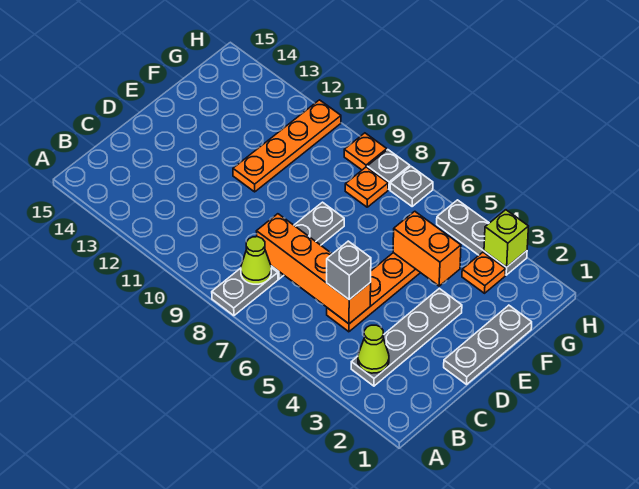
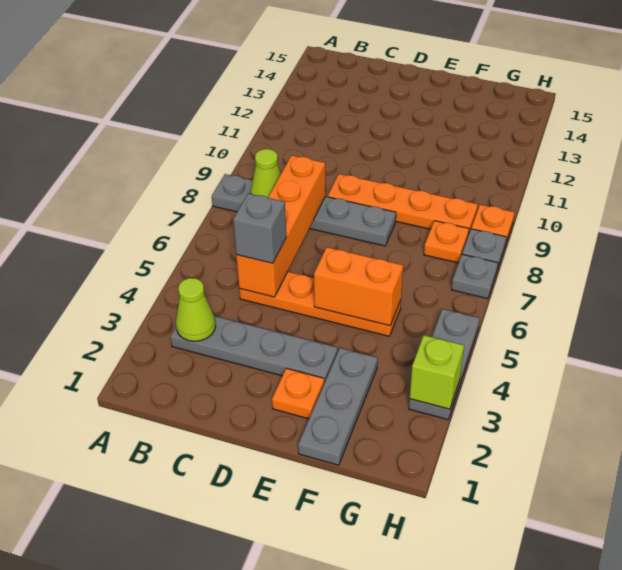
grey 1x3 plate [444,305,532,384] -> grey 1x3 plate turned to [298,348,378,465]
orange 1x4 plate [233,100,341,192] -> orange 1x4 plate moved to [328,174,478,235]
orange 1x2 brick [393,211,461,286] -> orange 1x2 brick turned to [314,247,403,326]
orange 1x1 plate [462,252,506,293] -> orange 1x1 plate moved to [272,368,324,419]

